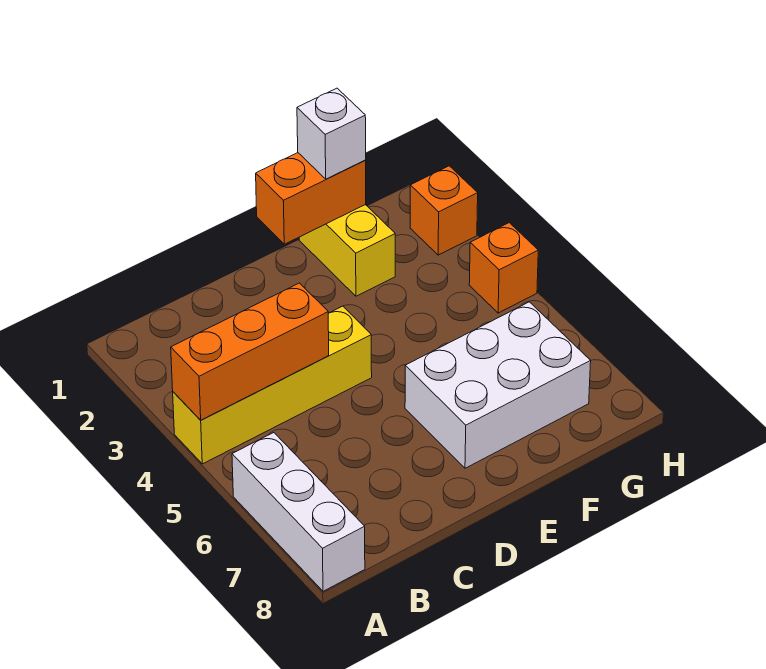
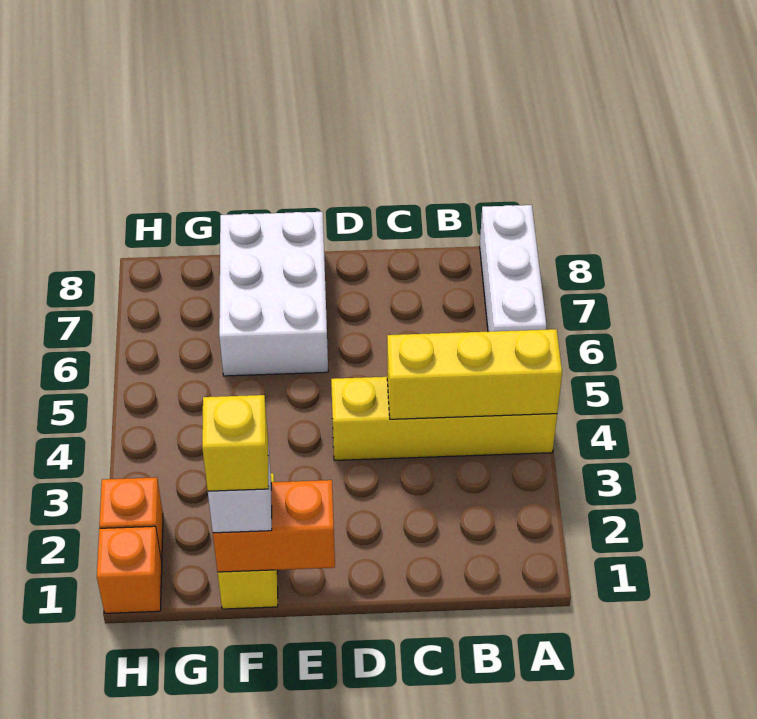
orange 1x3 brick [171,283,329,420] -> yellow 1x3 brick [387,329,562,419]
white 2x3 brick [405,302,591,468] -> white 2x3 brick turned to [219,212,328,376]
none -> yellow 1x1 brick [202,395,269,491]
orange 1x1 brick [469,223,538,313] -> orange 1x1 brick moved to [97,526,162,613]

